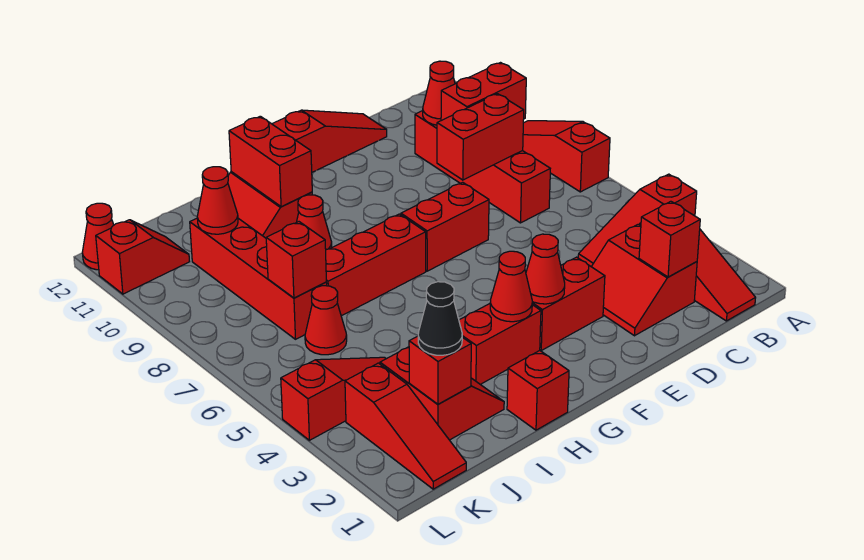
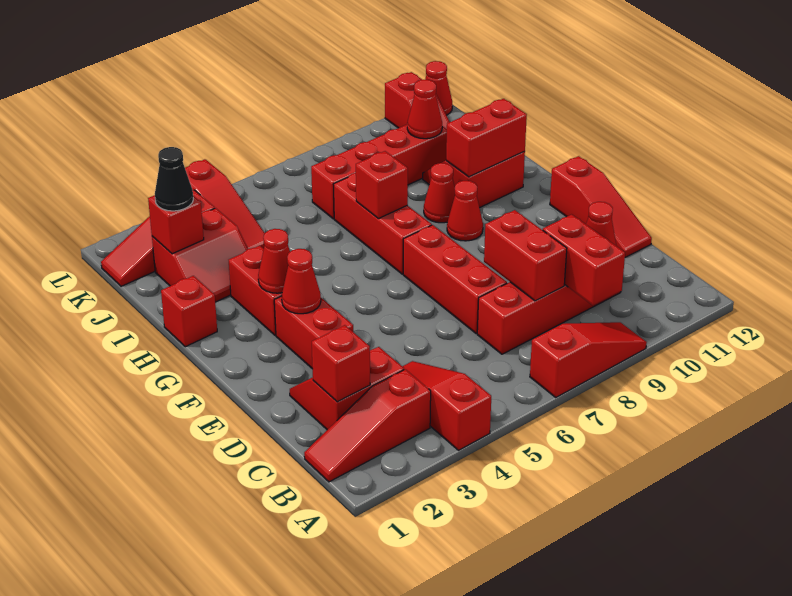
red 1x2 brick [401,182,489,271] -> red 1x3 brick [403,225,507,334]
red 1x1 cone [305,286,347,355] -> red 1x1 cone moved to [447,181,483,241]
red 1x1 brick [266,222,326,298] -> red 1x1 brick moved to [356,151,408,218]

